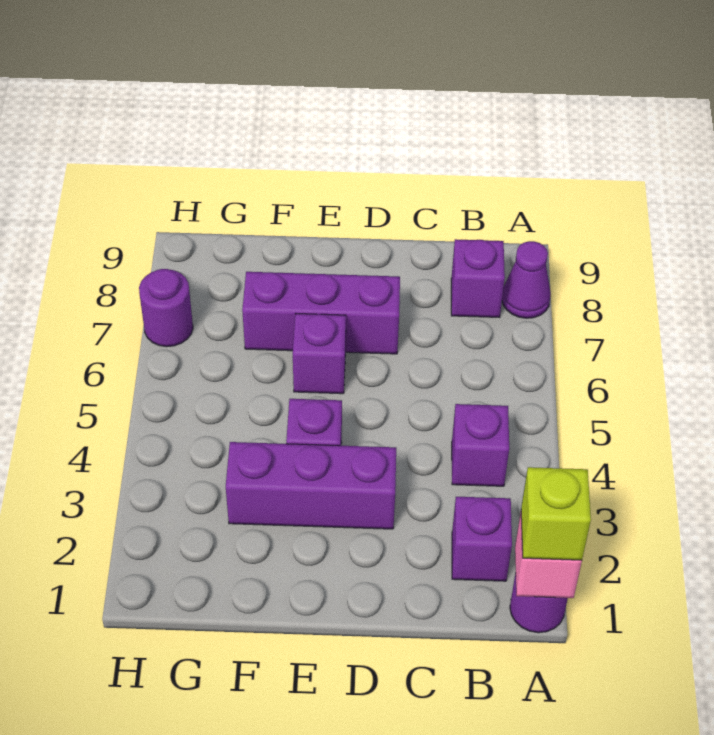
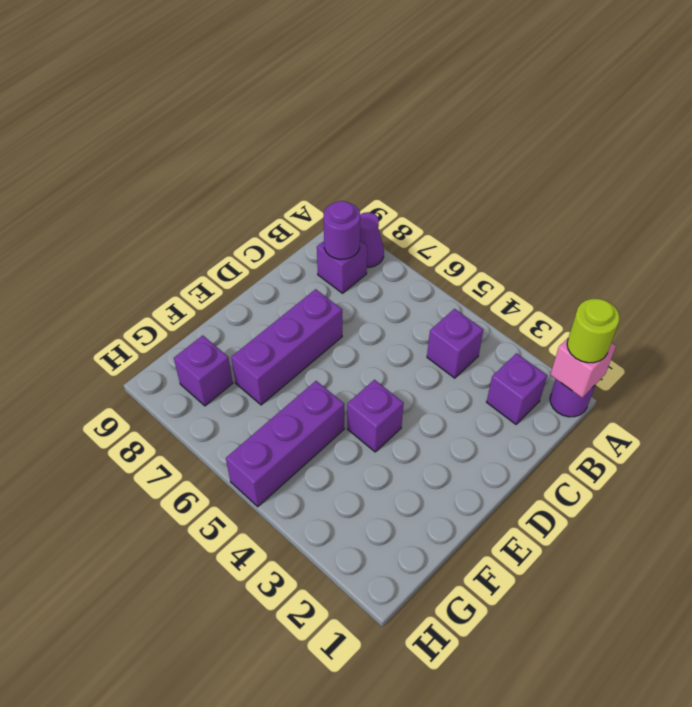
lime 1x1 brick [521,467,591,560] -> lime 1x1 round brick [567,299,620,363]
purple 1x3 brick [226,442,396,529] -> purple 1x3 brick moved to [226,381,344,507]
purple 1x1 brick [293,314,346,394] -> purple 1x1 brick moved to [174,335,233,406]
purple 1x1 round brick [139,269,193,347] -> purple 1x1 round brick moved to [324,201,360,259]

